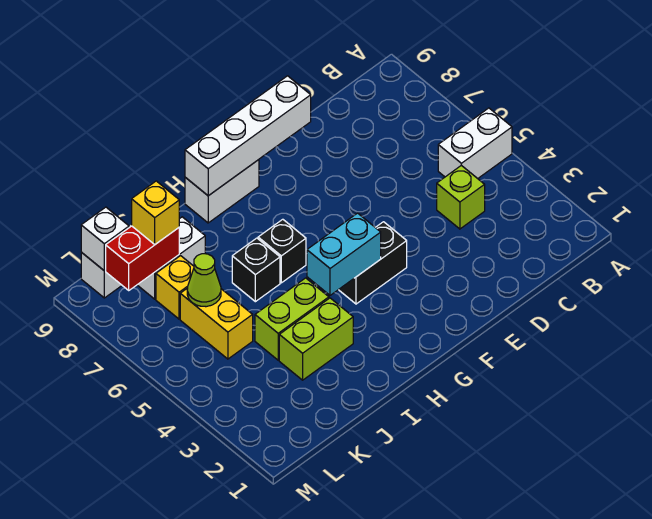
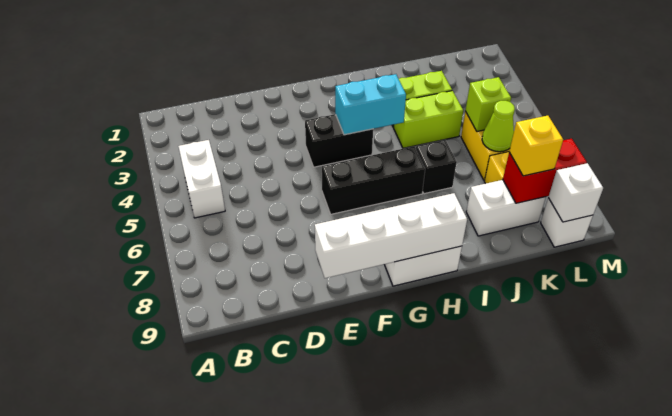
white 1x2 brick [438,108,512,179] -> white 1x2 brick turned to [178,140,225,218]
lime 1x1 brick [437,165,485,229] -> lime 1x1 brick moved to [465,77,511,131]
black 1x1 brick [258,219,306,283] -> black 1x3 brick [322,146,425,214]

